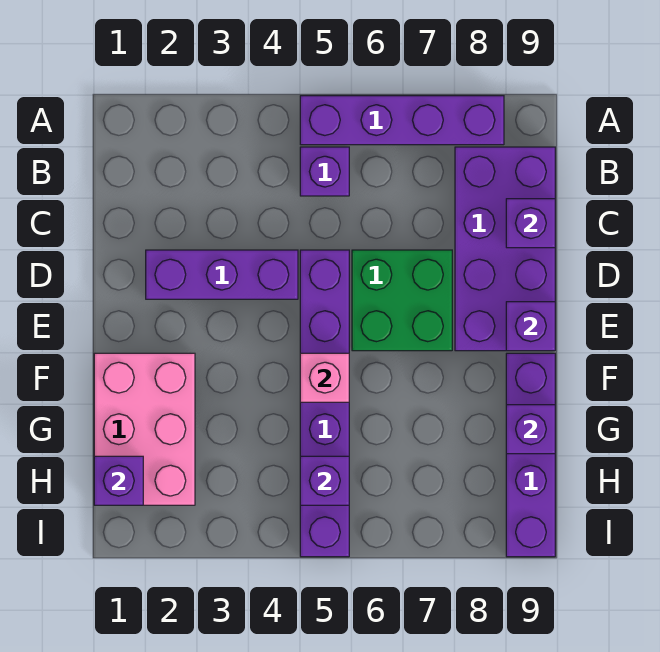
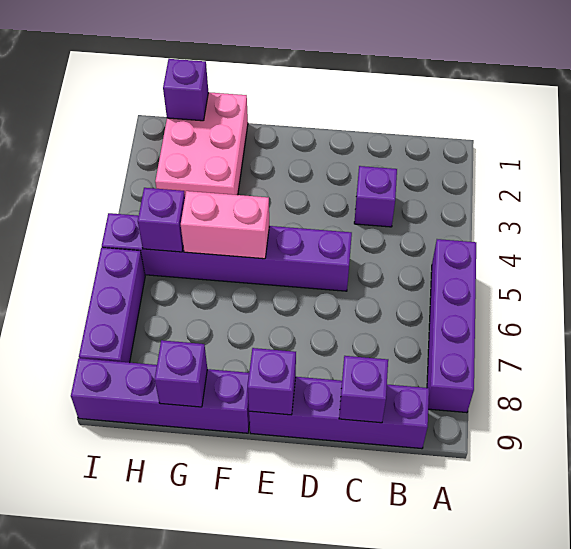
purple 1x1 brick [300,147,349,196] -> purple 1x1 brick moved to [354,166,397,227]
purple 2x4 brick [455,147,555,351] -> purple 1x4 brick [249,377,429,449]
purple 1x3 brick [146,250,298,299] -> purple 1x3 brick moved to [79,248,145,363]
green 2x2 brick [352,250,452,351] -> none
pink 2x3 brick [94,353,195,505] -> pink 2x3 brick turned to [155,92,248,195]
pink 1x1 brick [300,353,349,402] -> pink 1x2 brick [181,191,269,259]

